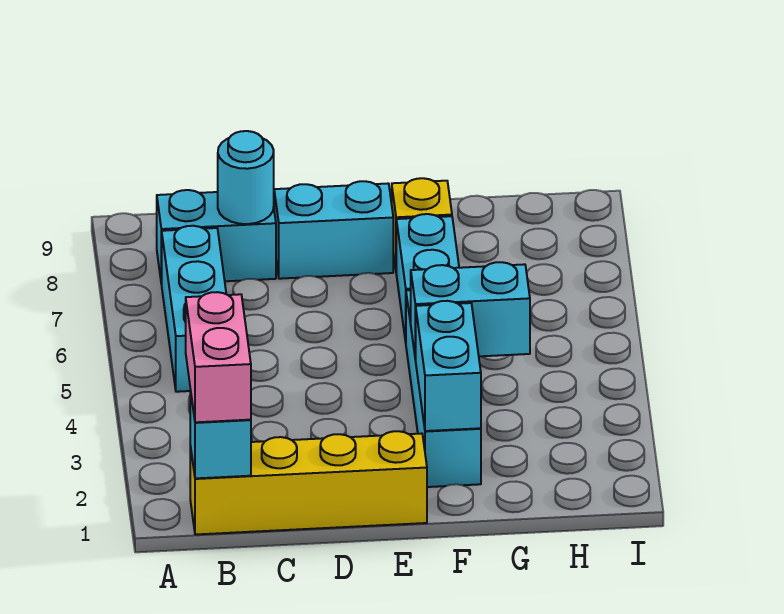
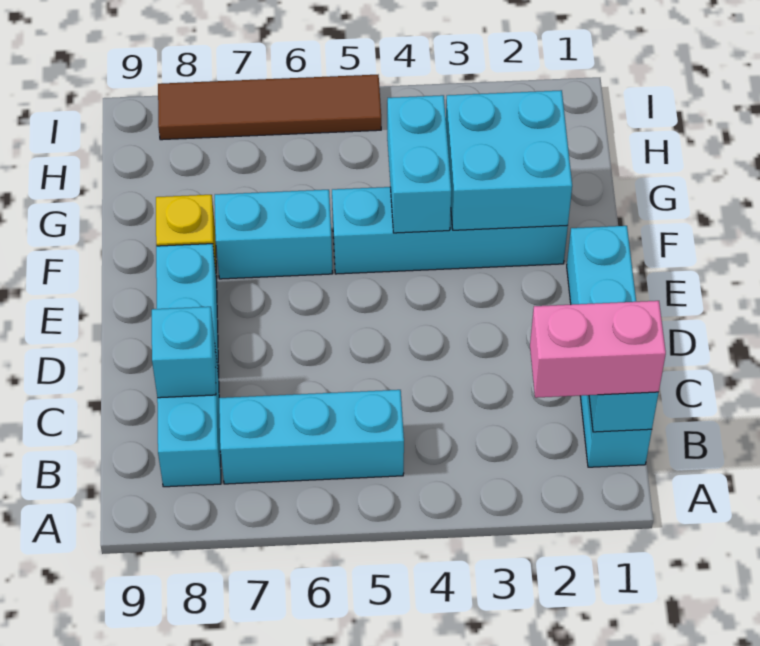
yellow 1x4 brick [190,431,427,535] -> cyan 1x4 brick [567,226,652,467]
cyan 1x1 round brick [218,131,274,224] -> cyan 1x1 brick [152,307,216,398]
cyan 1x2 brick [415,301,481,431] -> cyan 2x2 brick [446,90,572,230]
none -> brown 1x4 tile [158,75,381,140]

